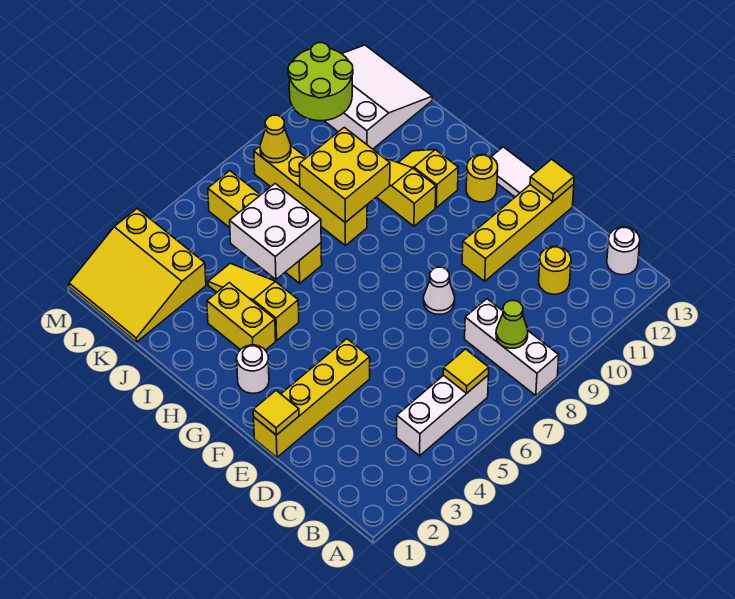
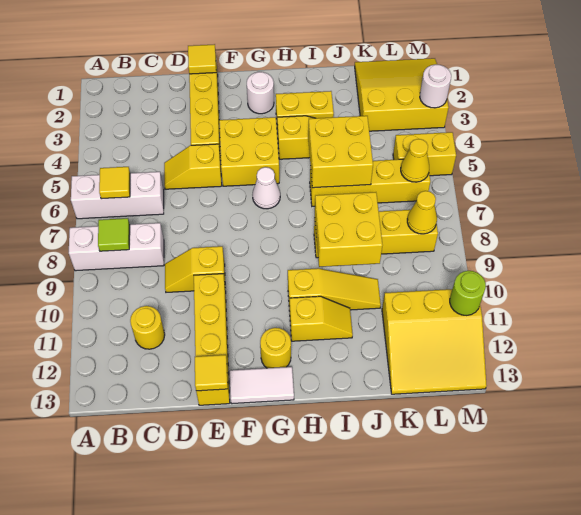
white 1x3 brick [397,375,489,456] -> white 1x3 brick turned to [71,172,164,219]
lime 1x1 cone [496,301,528,348] -> lime 1x1 tile [98,218,130,251]
white 1x1 round brick [607,227,640,275] -> white 1x1 round brick moved to [420,64,451,108]
none -> yellow 1x2 slope [164,144,222,189]
none -> yellow 1x2 slope [165,246,225,292]
white 1x1 cone [424,267,455,314] -> white 1x1 cone moved to [252,167,280,209]
none -> yellow 2x2 brick [219,117,279,186]
white 2x2 brick [230,184,321,279] -> yellow 2x2 brick [308,116,373,188]
white 3x3 slope [324,45,432,149] -> yellow 3x3 slope [382,289,487,394]
none -> yellow 1x2 brick [393,132,456,176]
none -> yellow 1x1 cone [401,139,429,182]
lime 2x2 round brick [288,43,353,121] -> lime 1x1 round brick [450,271,486,315]

